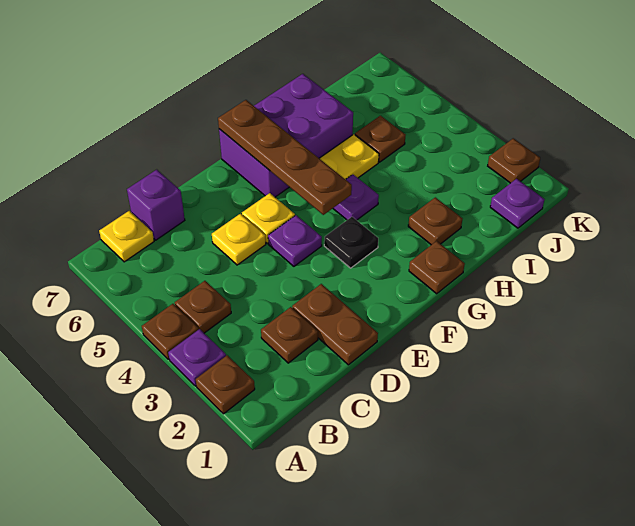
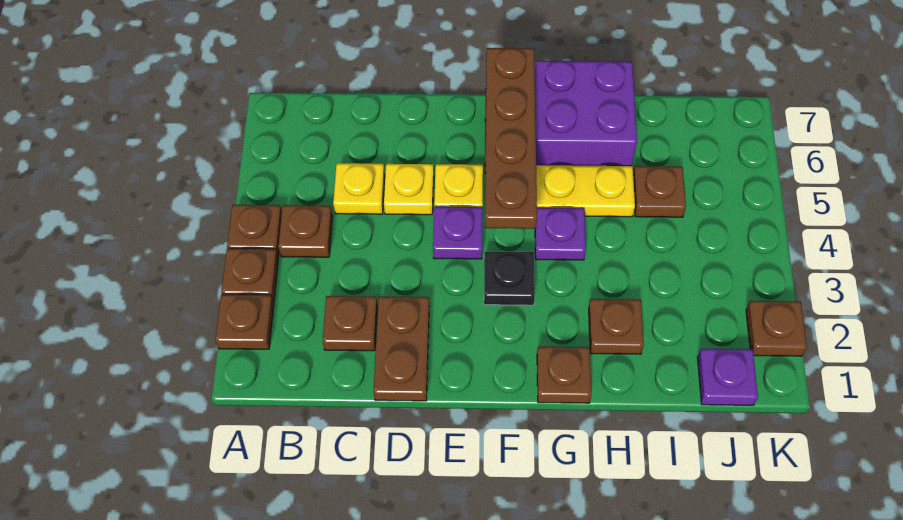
purple 1x1 plate [168,329,226,386] -> brown 1x1 plate [221,249,278,302]
yellow 1x1 plate [99,211,154,262] -> yellow 1x1 plate moved to [333,163,385,214]
purple 1x1 brick [127,170,185,240] -> none

